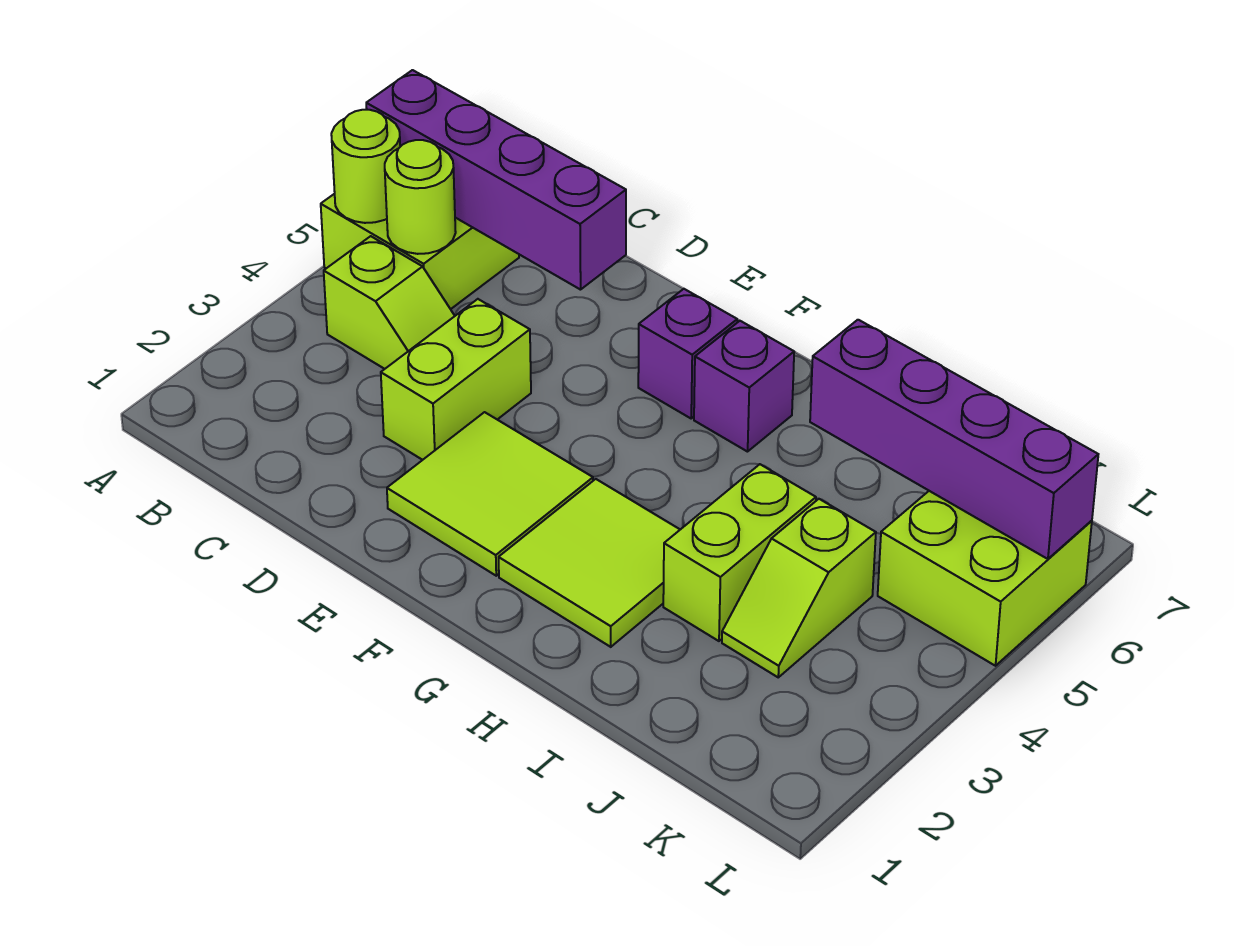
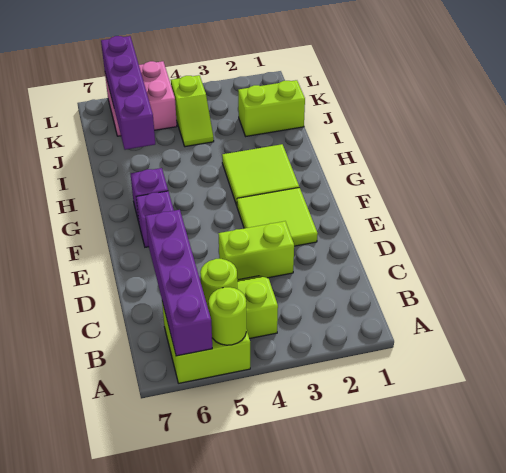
lime 1x2 brick [663,464,816,641] -> lime 1x2 brick moved to [238,80,305,136]
lime 1x2 slope [722,499,876,677] -> lime 1x2 slope turned to [171,75,214,147]
lime 2x2 brick [878,491,1092,666] -> pink 2x2 brick [105,61,177,136]

